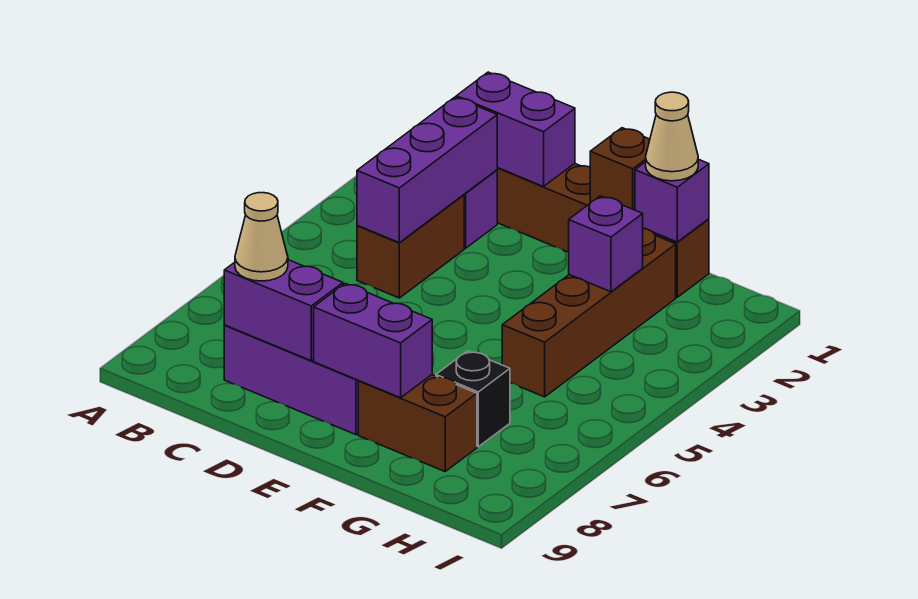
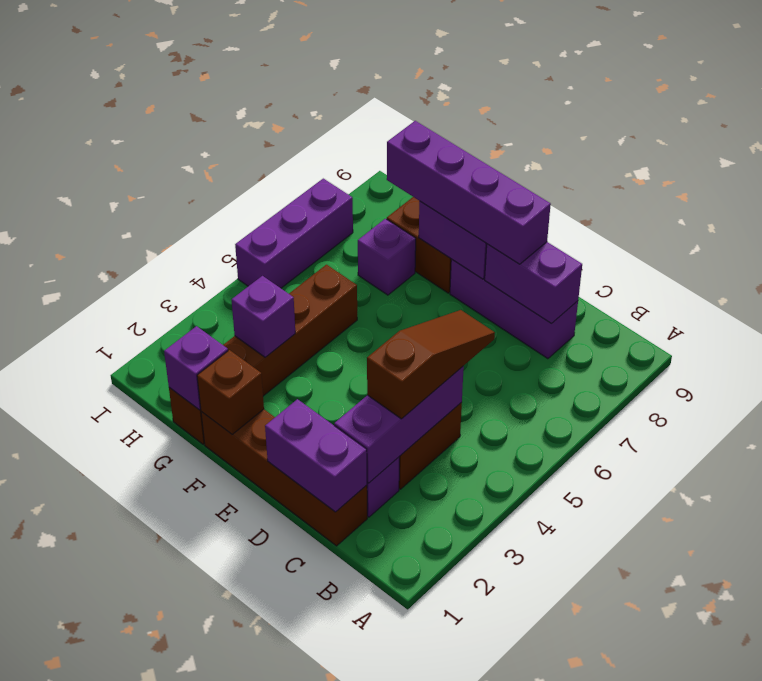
none -> brown 1x3 slope [367,310,495,419]
tan 1x1 cone [235,193,288,281] -> none
none -> purple 1x4 brick [387,121,551,264]
tan 1x1 cone [646,92,698,181] -> none
black 1x1 brick [436,351,510,447] -> purple 1x1 brick [358,219,416,295]
none -> purple 1x3 brick [235,179,353,288]

